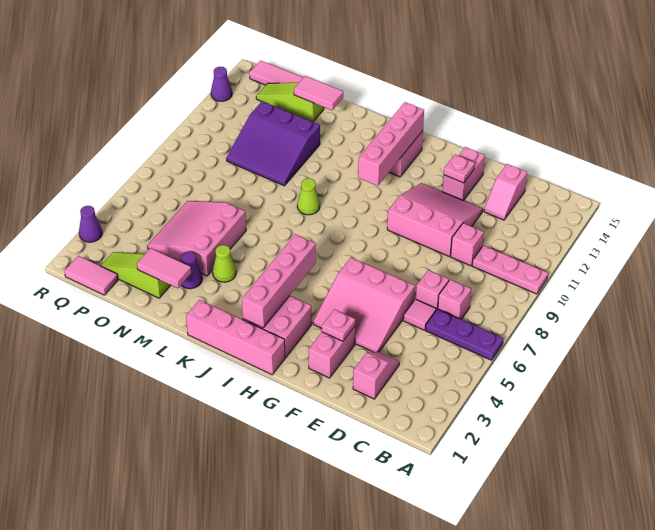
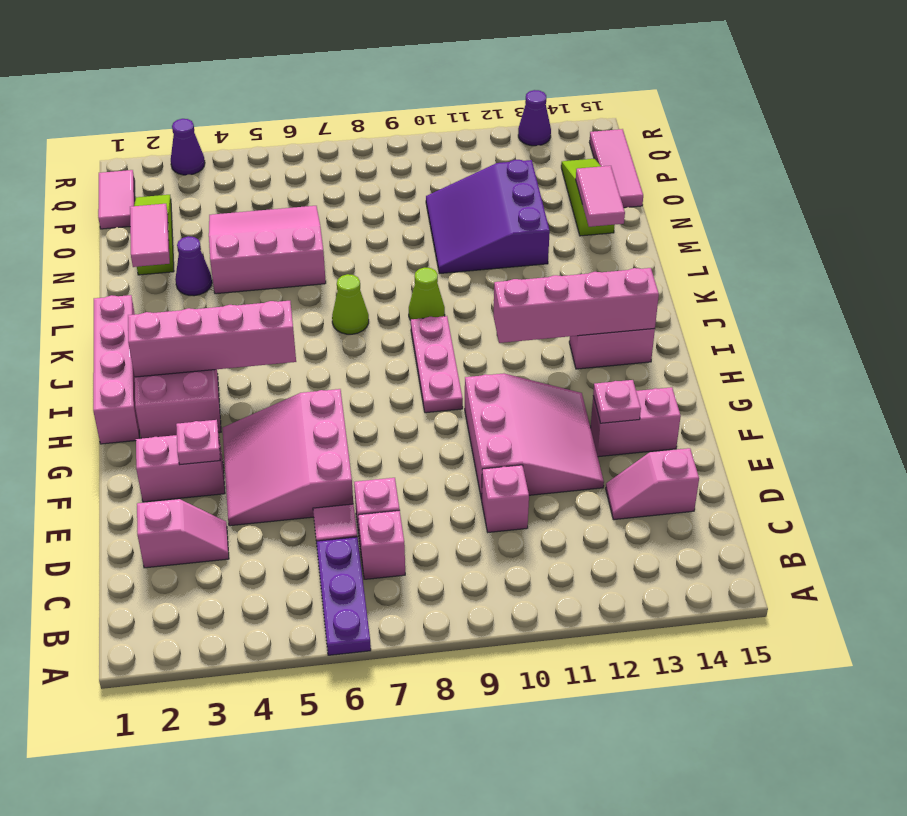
pink 1x3 plate [472,246,548,294] -> pink 1x3 plate moved to [411,316,463,413]
lime 1x1 cone [213,245,236,282] -> lime 1x1 cone moved to [332,274,369,334]

